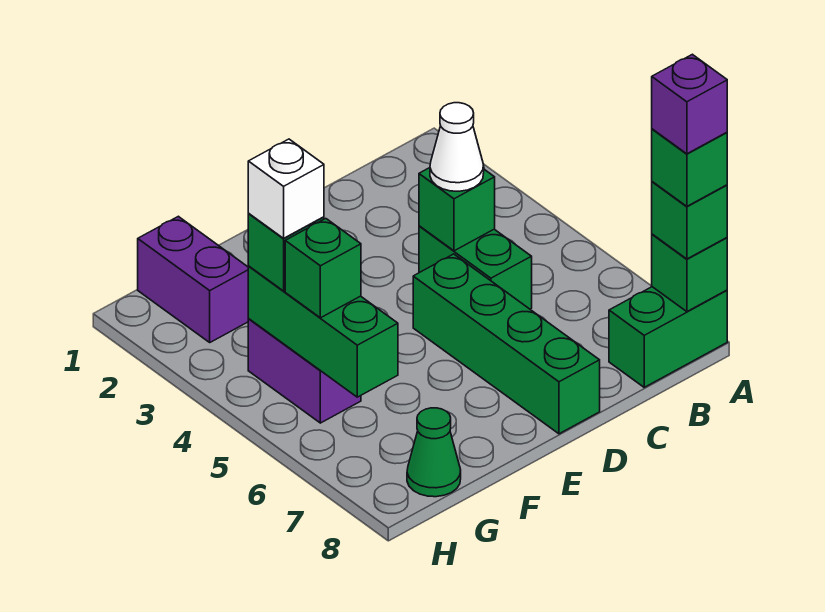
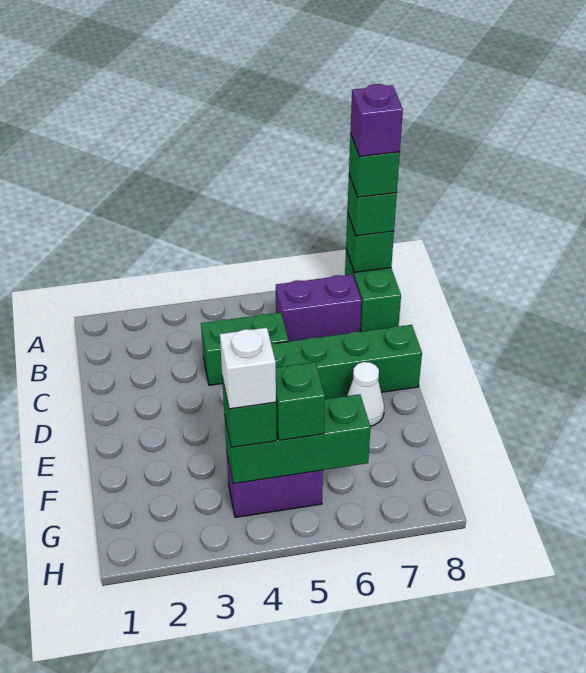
green 1x1 brick [419,168,495,251] -> none
white 1x1 cone [430,103,484,191] -> white 1x1 cone moved to [347,362,384,426]
purple 1x2 brick [138,216,249,342] -> purple 1x2 brick moved to [276,274,361,341]
green 1x1 cone [407,408,461,497] -> none

